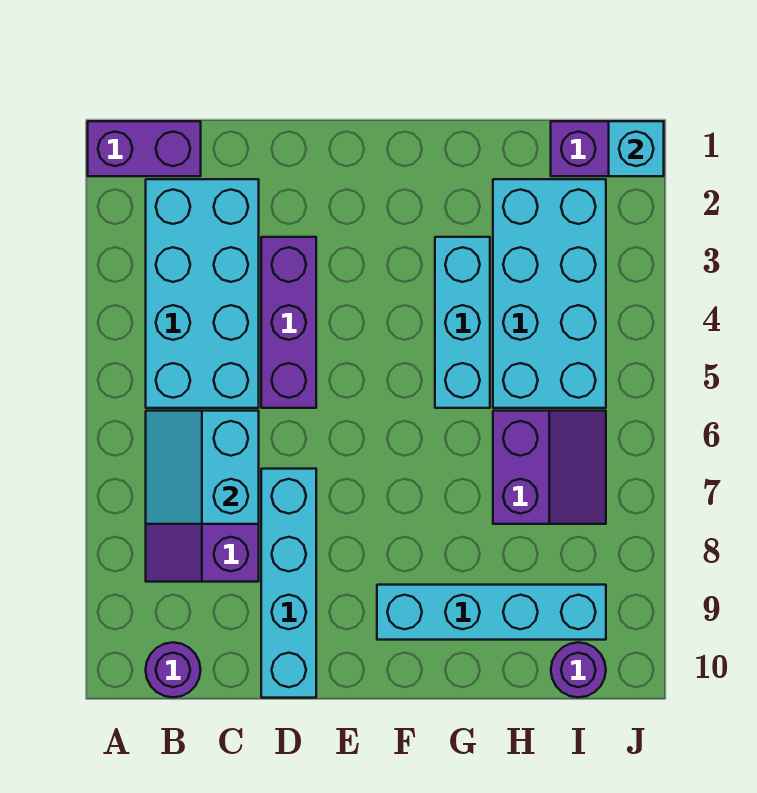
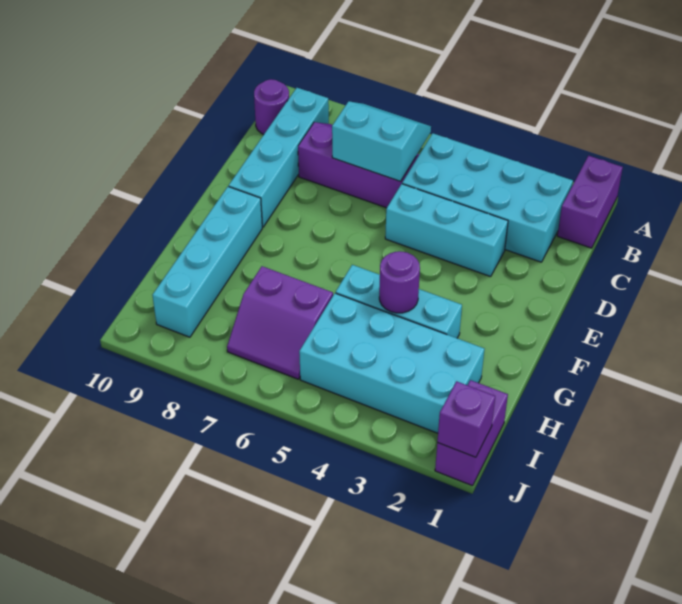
purple 1x3 brick [261,237,316,408] -> cyan 1x3 brick [385,184,508,277]
cyan 1x4 brick [261,469,316,698] -> cyan 1x4 brick turned to [229,88,329,227]
purple 1x1 round brick [551,642,606,698] -> purple 1x1 round brick moved to [379,251,420,313]
cyan 1x1 brick [609,121,664,176] -> purple 1x1 brick [437,381,495,457]

